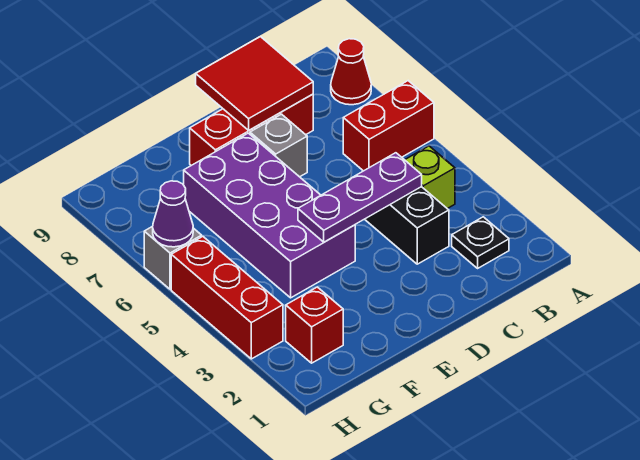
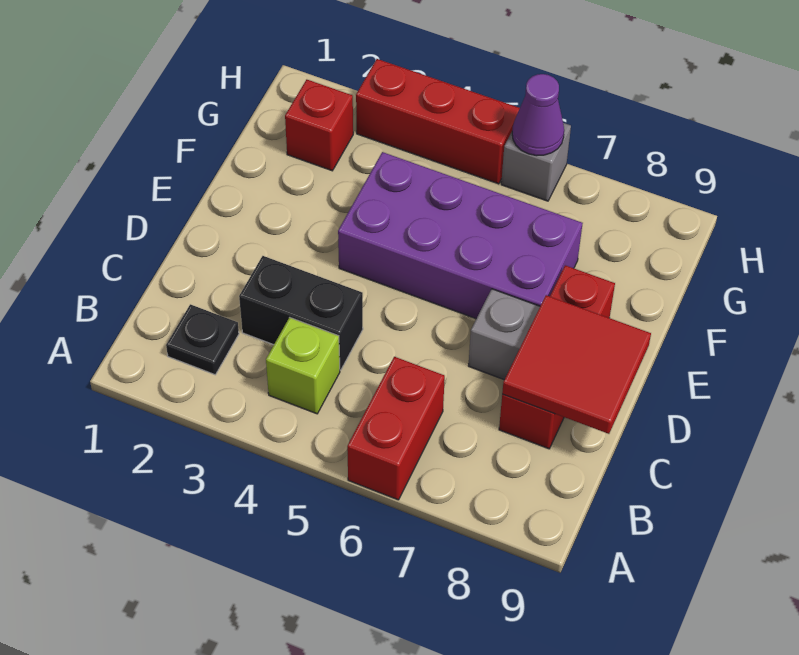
red 1x1 cone [331,39,371,105] -> none
purple 1x3 plate [298,153,422,242] -> none

